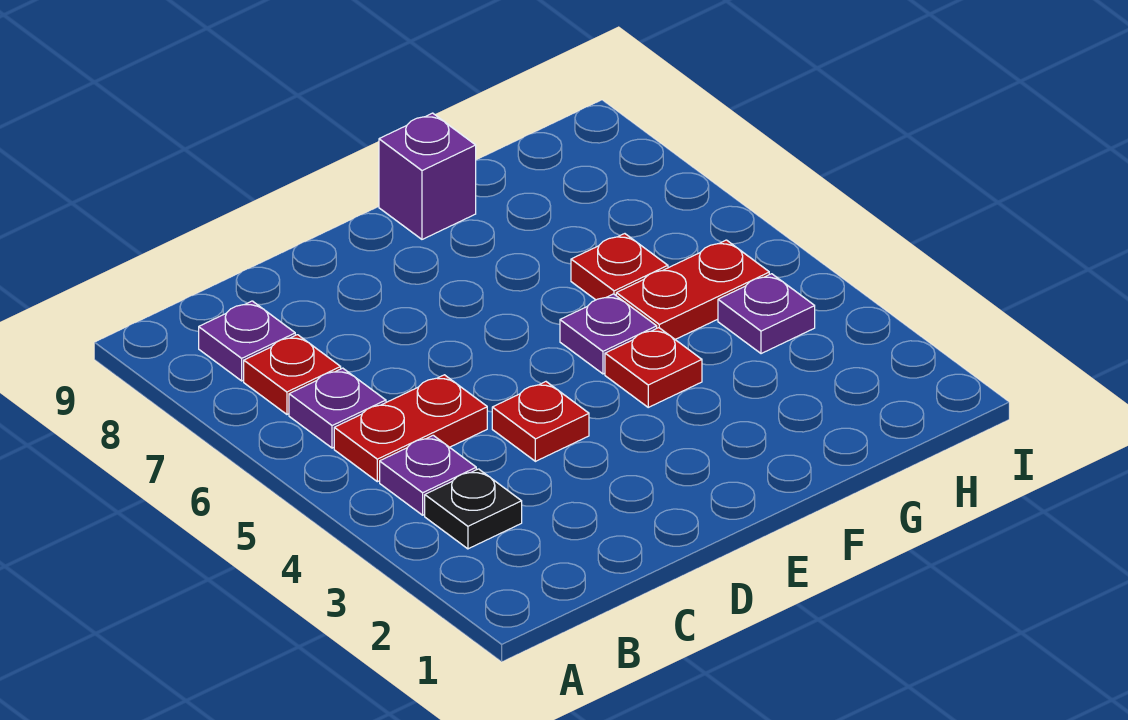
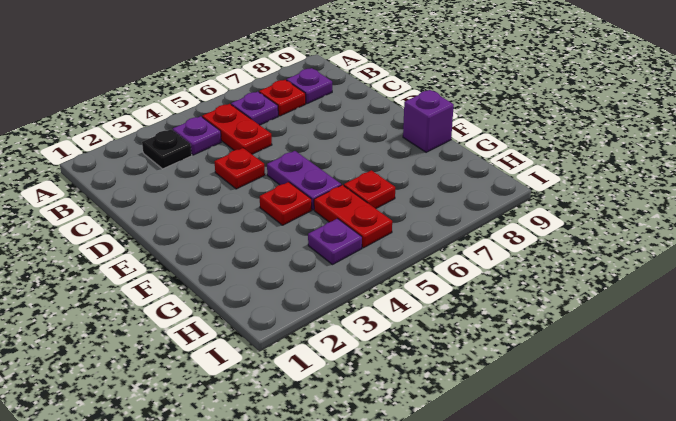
purple 1x1 plate [560,294,657,374] -> purple 1x2 plate [267,151,341,210]

